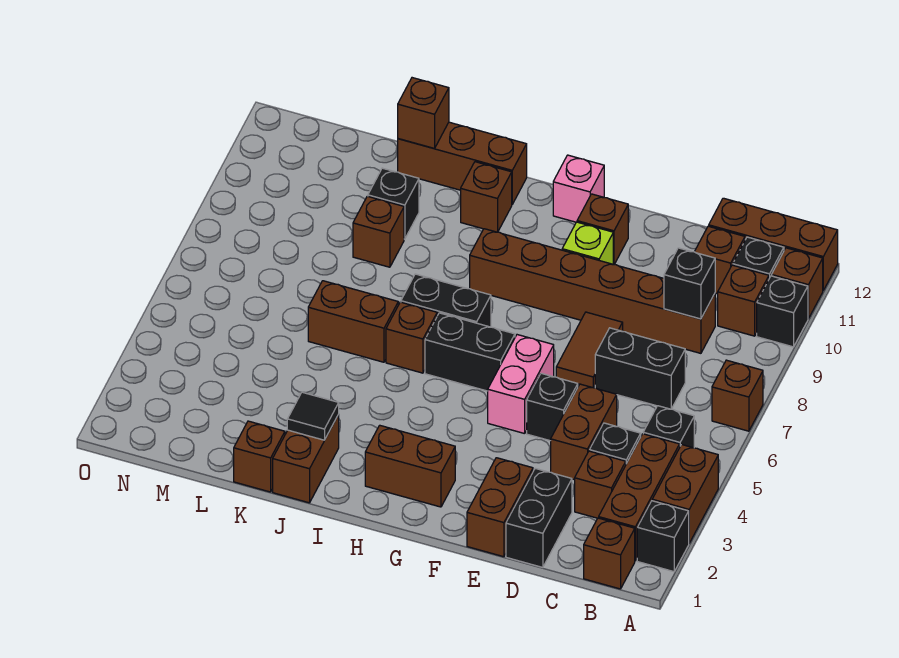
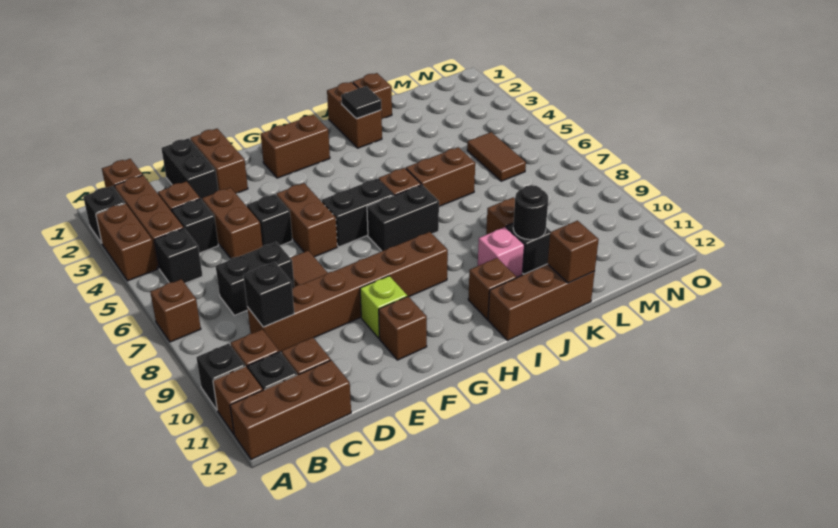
pink 1x2 brick [488,335,554,434] -> brown 1x2 brick [277,183,337,257]
pink 1x1 brick [553,155,604,222] -> pink 1x1 brick moved to [478,227,524,278]
none -> black 1x1 round brick [513,185,548,240]
none -> brown 1x2 tile [467,132,526,181]

